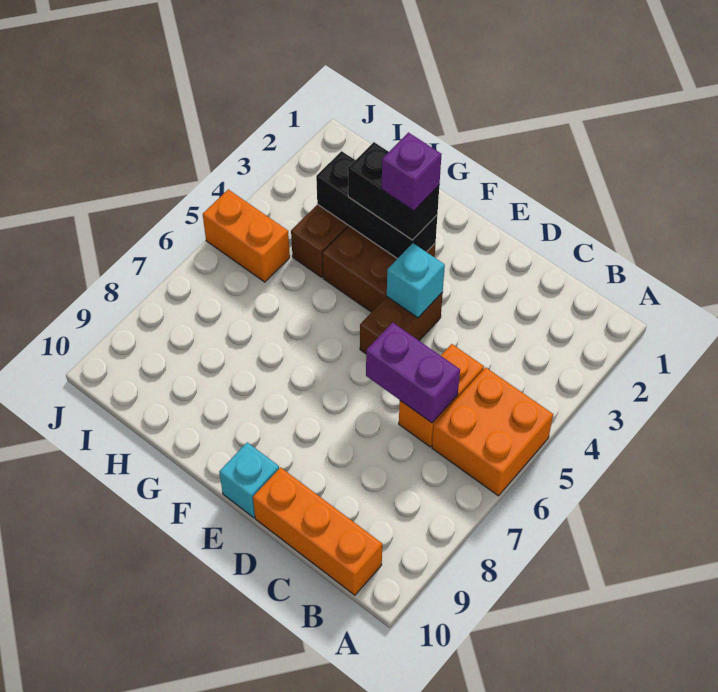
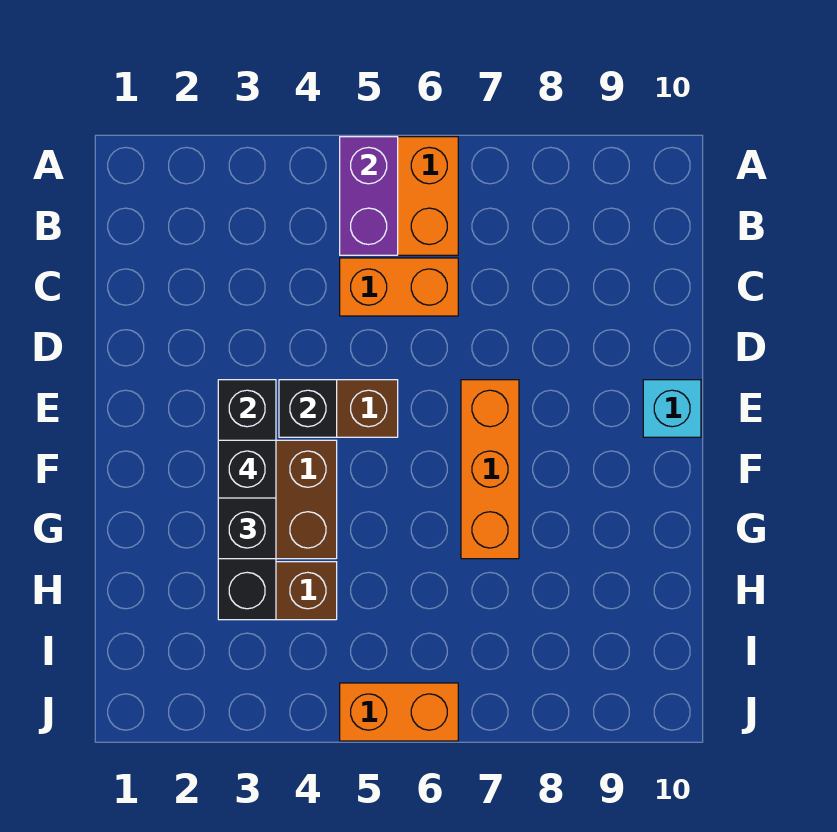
orange 1x3 brick [253,467,382,595] -> orange 1x3 brick moved to [461,380,519,559]
purple 1x2 brick [366,322,460,423] -> purple 1x2 brick moved to [340,137,398,255]
cyan 1x1 brick [387,243,445,318] -> black 1x1 brick [279,380,337,437]
black 1x3 brick [316,151,437,259] -> black 1x4 brick [218,380,276,620]
purple 1x1 brick [382,133,442,211] -> black 1x1 brick [218,440,276,498]
orange 1x2 brick [203,189,290,282] -> orange 1x2 brick turned to [340,683,458,741]

